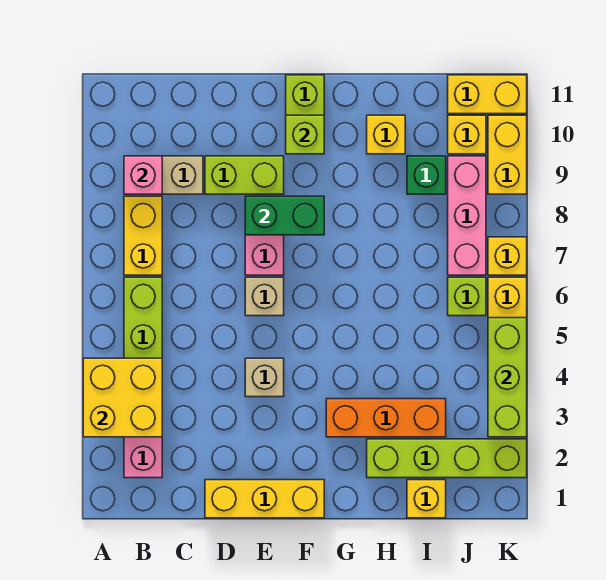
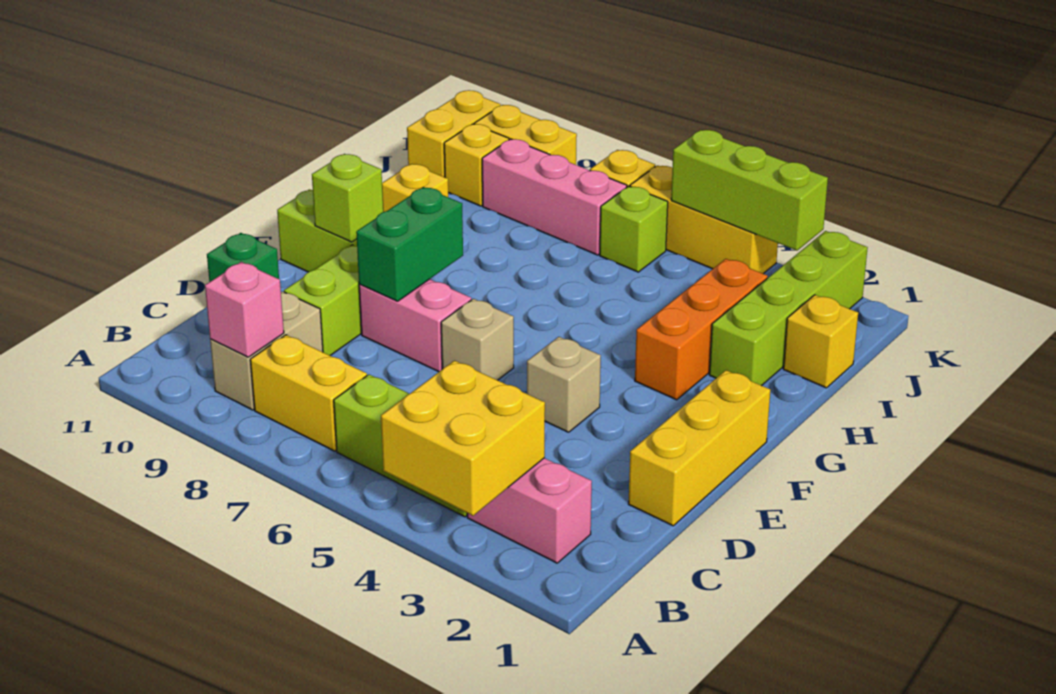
green 1x1 brick [407,156,446,194] -> green 1x1 brick moved to [207,233,279,282]

